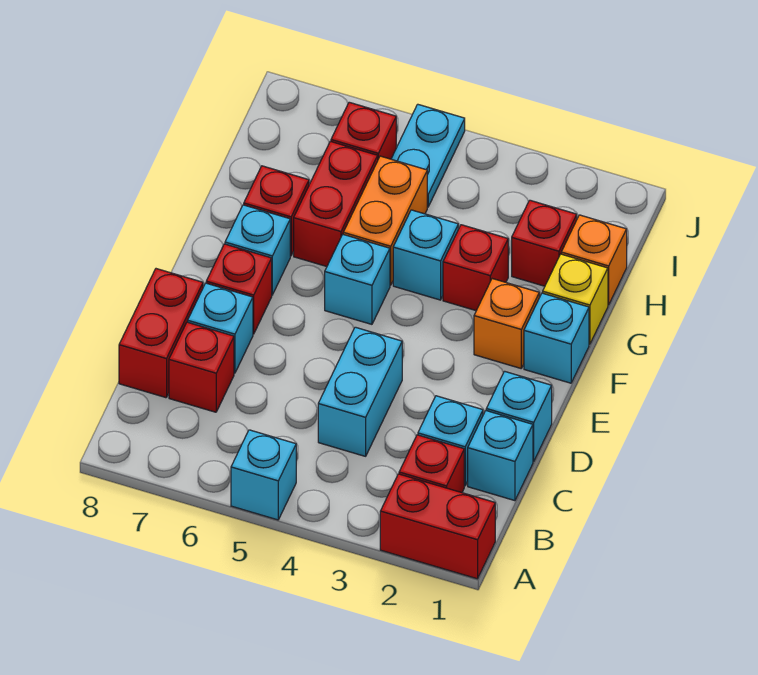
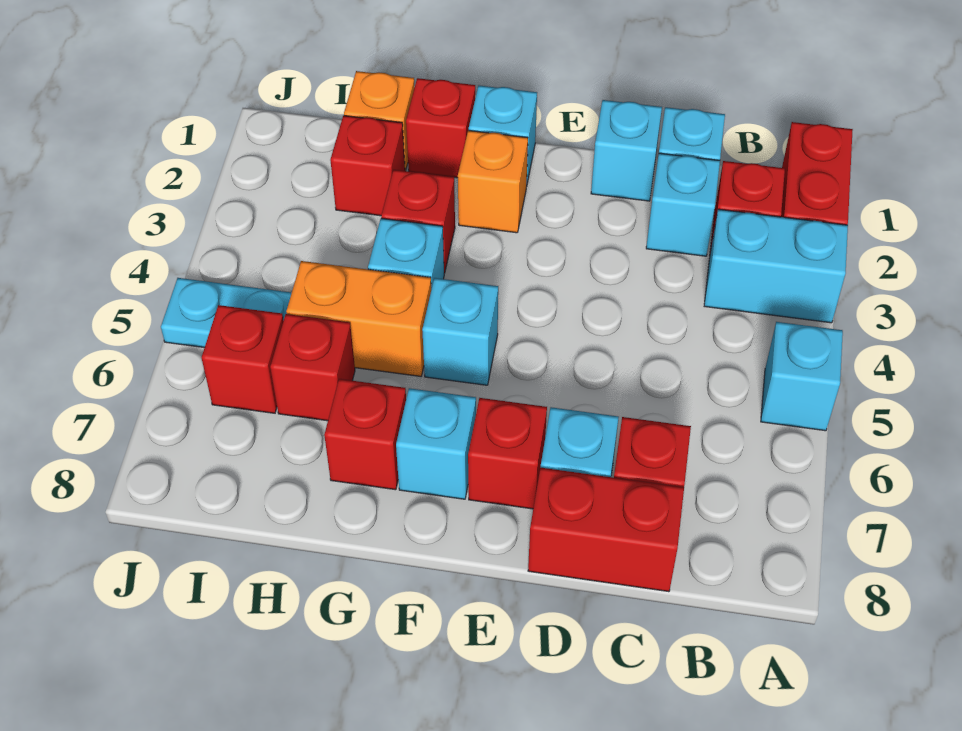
cyan 1x2 brick [318,327,402,456] -> cyan 1x2 brick moved to [704,209,848,323]
yellow 1x1 brick [543,254,608,344] -> red 1x1 brick [406,78,475,178]
red 1x2 brick [294,141,378,267] -> red 1x1 brick [270,314,355,421]

